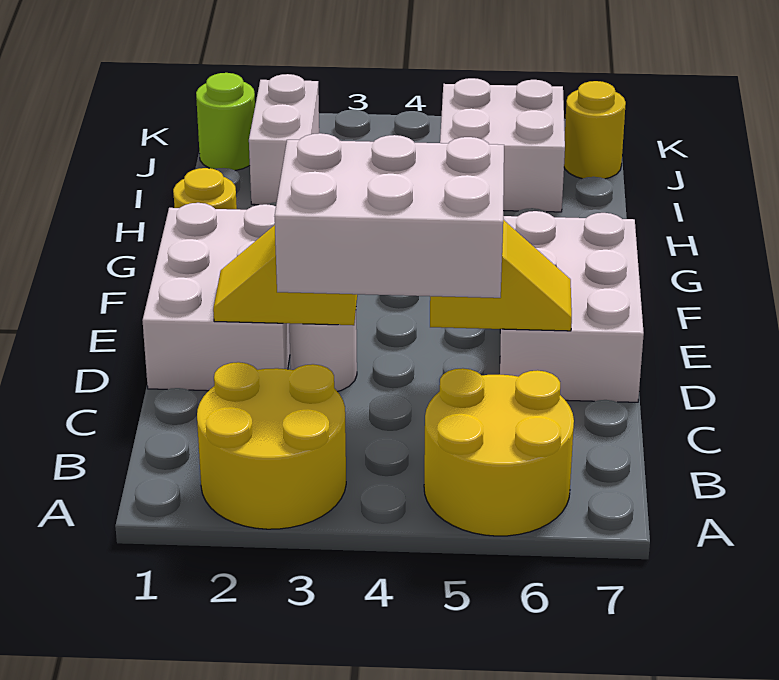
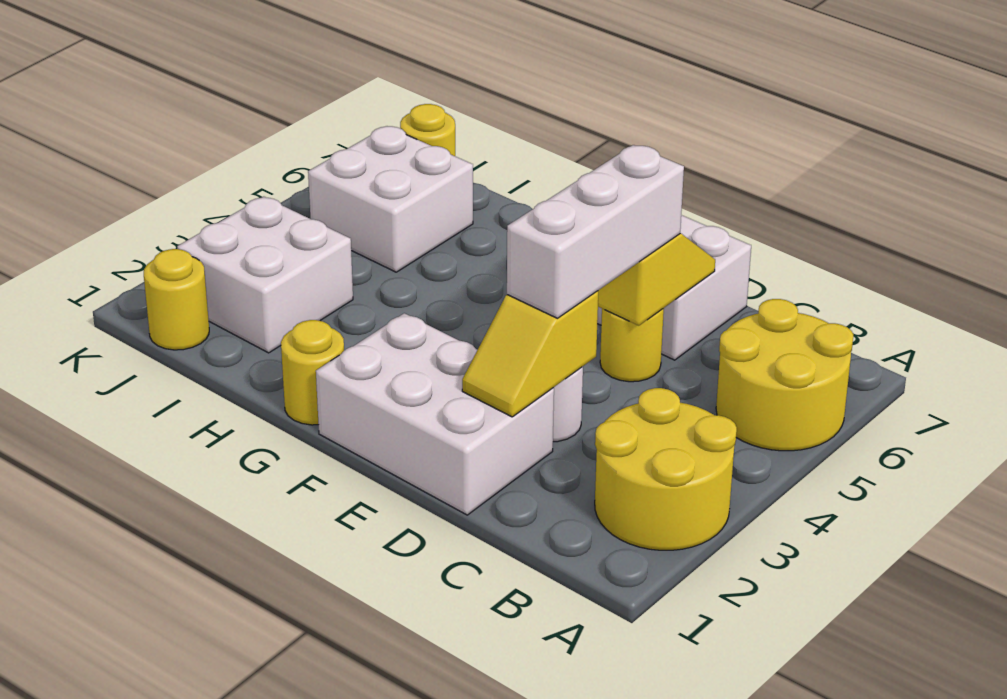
white 2x3 brick [274,133,504,298] -> white 1x3 brick [507,145,684,318]
none -> yellow 1x1 round brick [600,308,664,382]
white 1x2 brick [249,74,319,205] -> white 2x2 brick [177,197,353,353]
lime 1x1 round brick [196,73,255,170] -> yellow 1x1 round brick [144,249,209,350]

